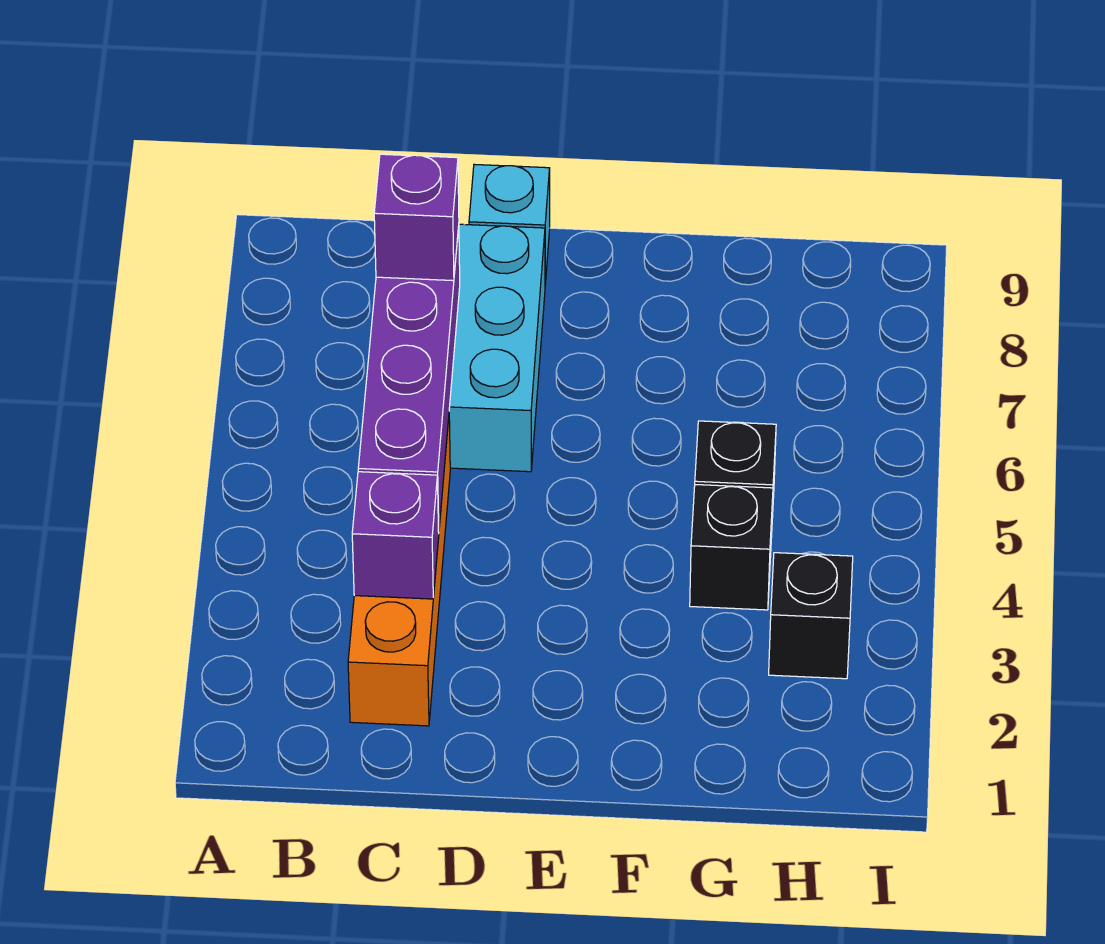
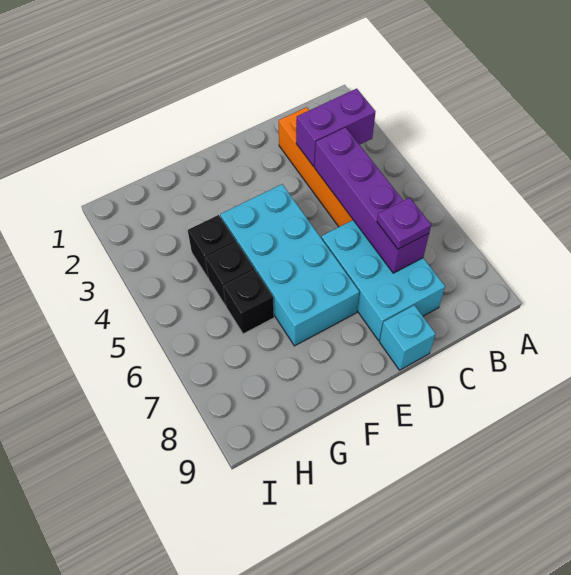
purple 1x1 brick [352,472,439,599] -> purple 1x2 brick [296,89,375,167]
purple 1x1 brick [374,154,459,281] -> purple 1x1 plate [377,198,431,249]
none -> cyan 2x4 brick [220,184,359,346]
black 1x1 brick [769,553,853,679] -> black 1x1 brick moved to [223,270,274,334]

